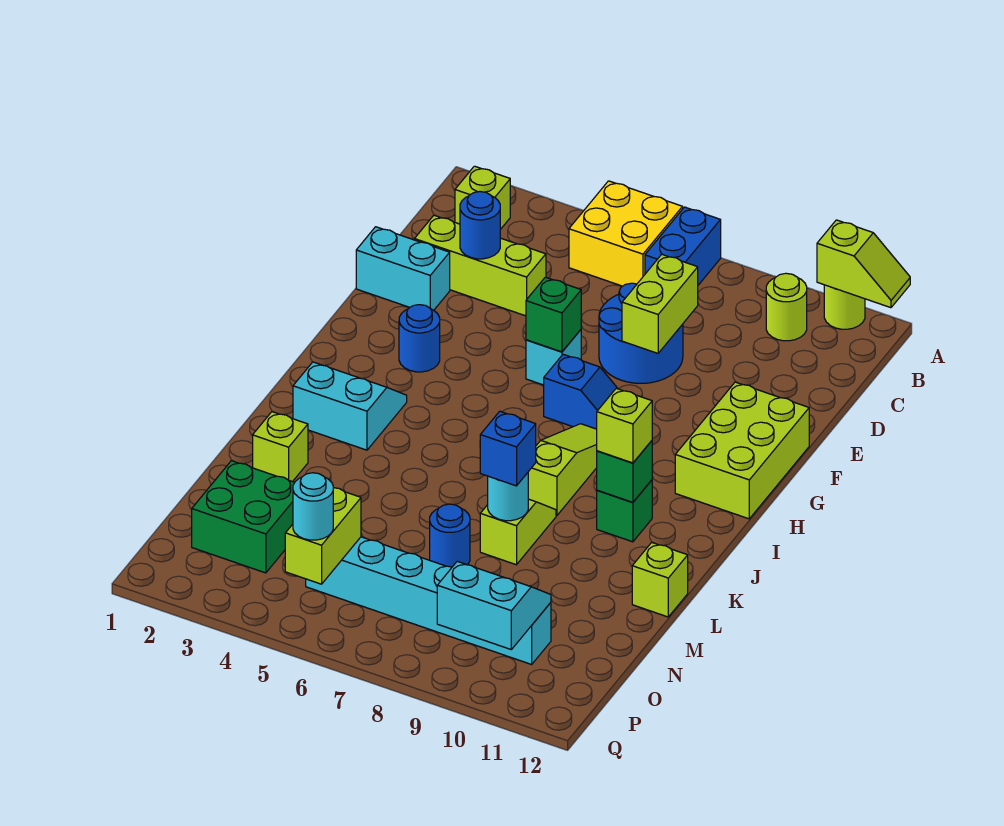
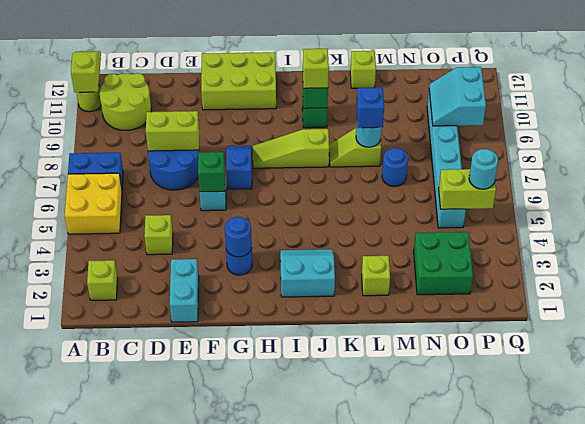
lime 1x1 round brick [766,273,807,341] -> lime 2x2 round brick [100,73,151,130]
lime 1x3 brick [414,215,546,316] -> lime 1x1 brick [144,215,173,255]
blue 1x1 round brick [460,192,500,259] -> blue 1x1 round brick moved to [225,217,252,257]
cyan 2x2 slope [293,362,407,450] -> cyan 2x2 slope turned to [280,249,335,297]

